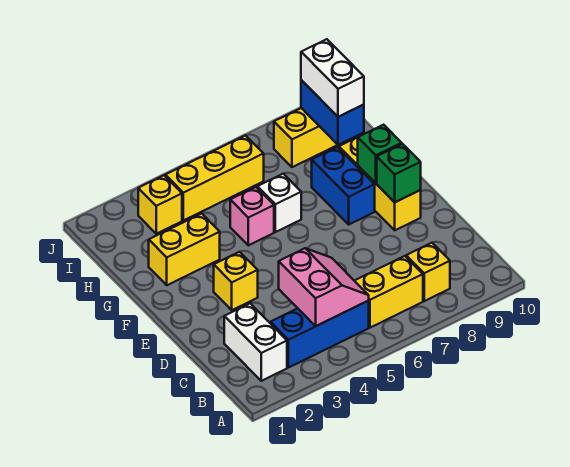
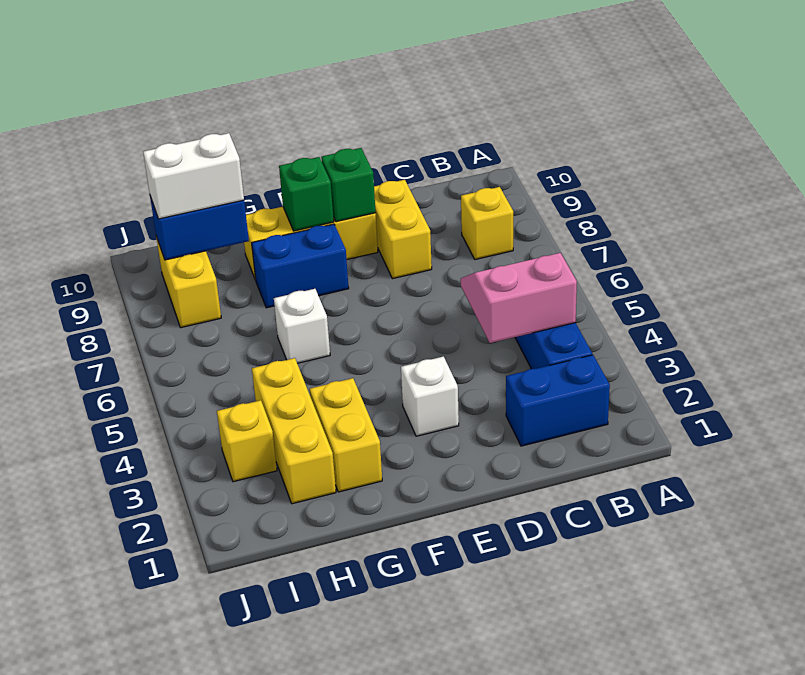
white 1x2 brick [224,303,287,381] -> blue 1x2 brick [506,355,610,446]
yellow 1x2 brick [355,256,423,328] -> yellow 1x2 brick moved to [374,180,432,279]
yellow 1x1 brick [214,252,258,310] -> white 1x1 brick [401,356,459,436]
pink 1x1 brick [230,187,274,245] -> none
yellow 1x3 brick [165,135,264,220] -> yellow 1x3 brick moved to [252,358,336,504]

